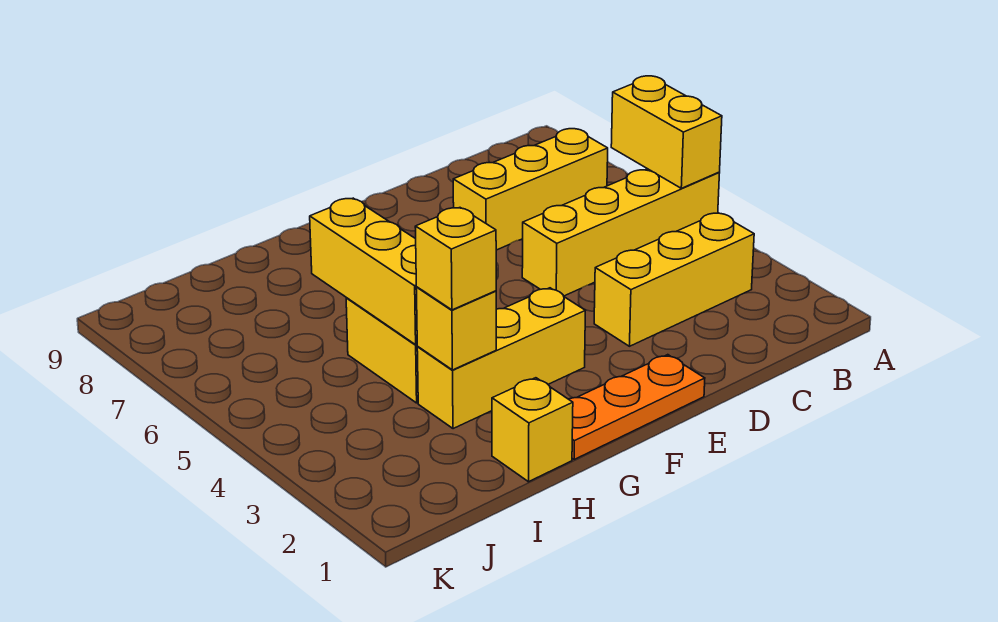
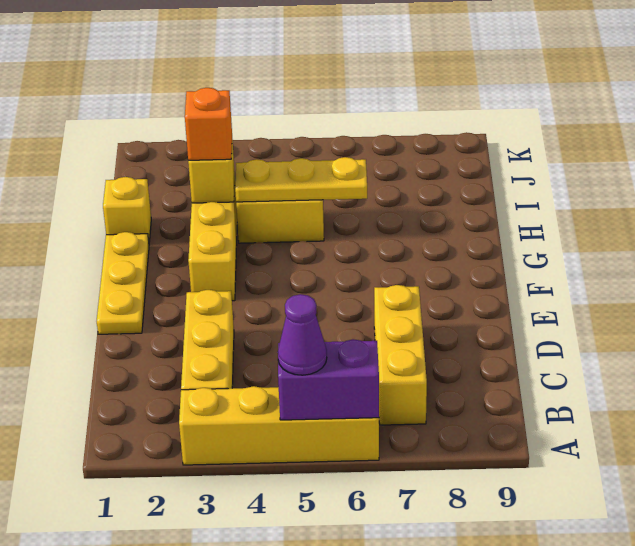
yellow 1x4 brick [522,169,719,296] -> yellow 1x4 brick turned to [179,386,379,465]
yellow 1x2 brick [611,76,722,188] -> purple 1x2 brick [278,339,379,420]
none -> purple 1x1 cone [278,294,327,375]
orange 1x3 plate [569,355,705,459] -> yellow 1x3 plate [97,232,149,334]
yellow 1x1 brick [415,208,496,310] -> orange 1x1 brick [185,88,232,160]
yellow 1x3 brick [310,198,417,345] -> yellow 1x3 plate [235,157,367,202]

